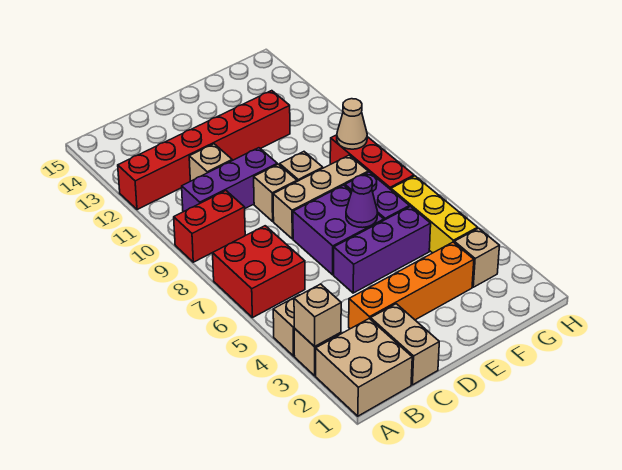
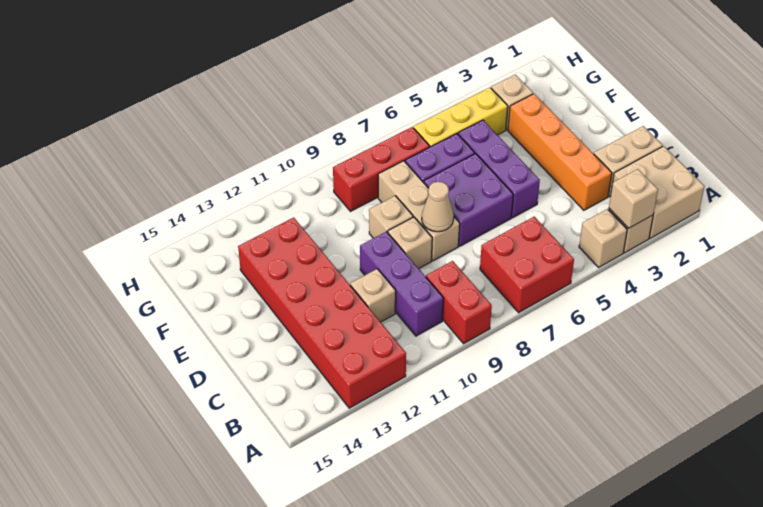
red 1x6 brick [118,91,290,210] -> red 2x6 brick [238,218,406,408]
purple 1x1 cone [346,175,378,228] -> none
tan 1x1 cone [337,99,367,149] -> tan 1x1 cone moved to [422,182,454,232]

